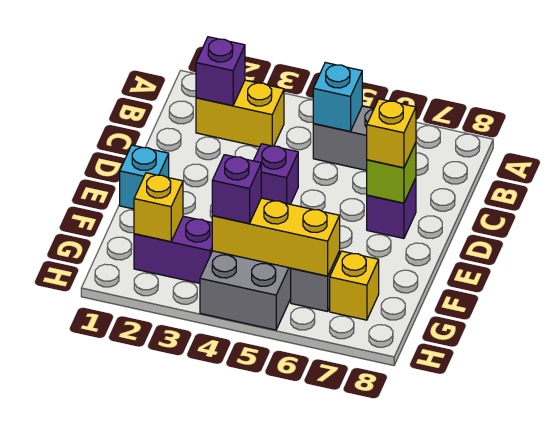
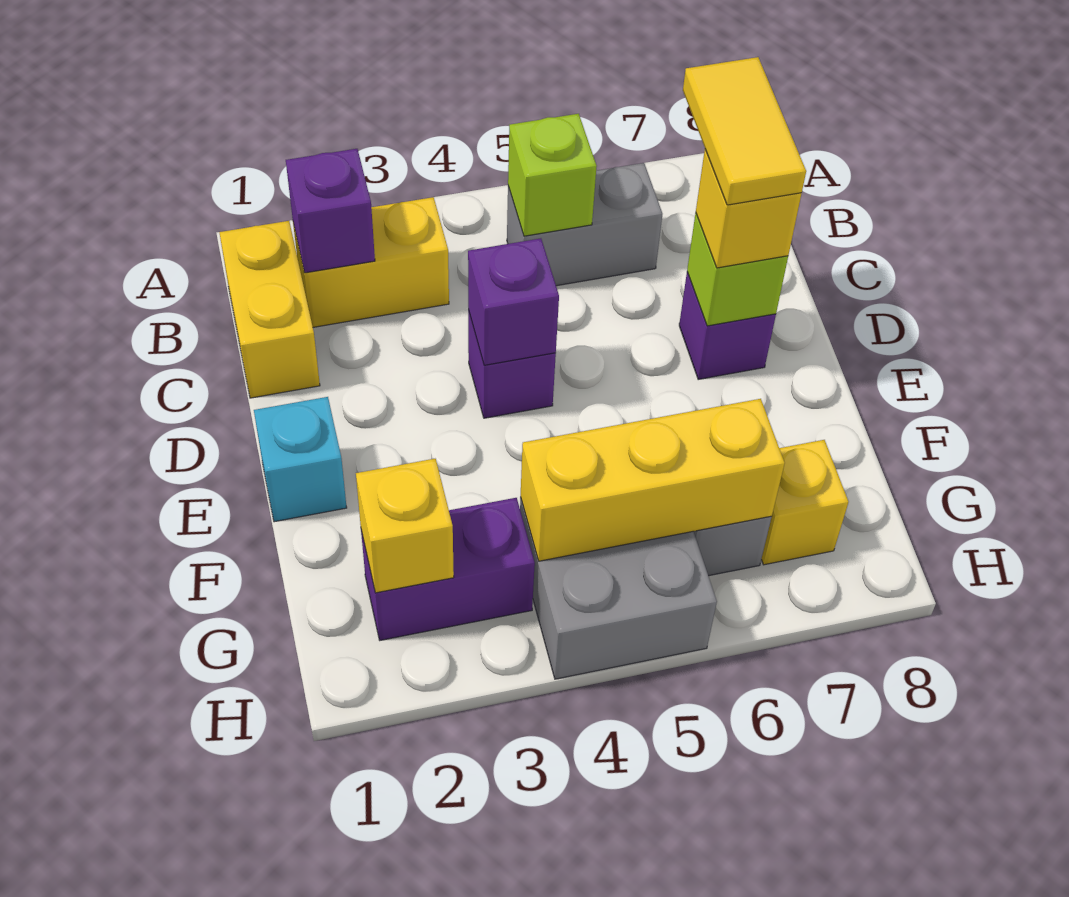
none -> yellow 1x2 brick [219,221,320,398]
cyan 1x1 brick [313,63,362,131] -> lime 1x1 brick [508,114,597,236]
none -> yellow 1x2 tile [683,57,806,205]
purple 1x1 brick [212,155,261,223] -> purple 1x1 brick moved to [468,238,559,365]

